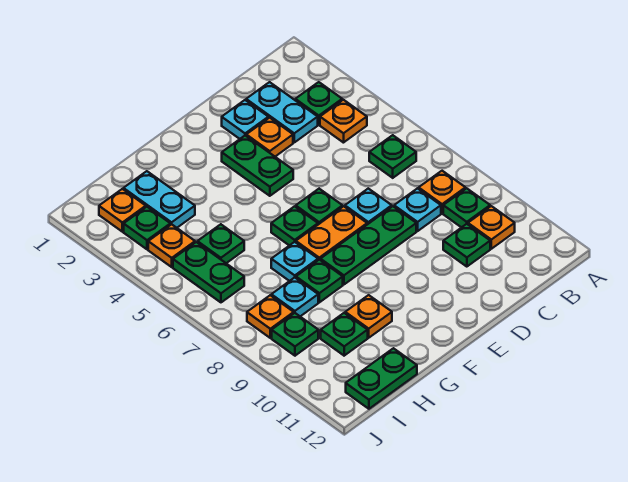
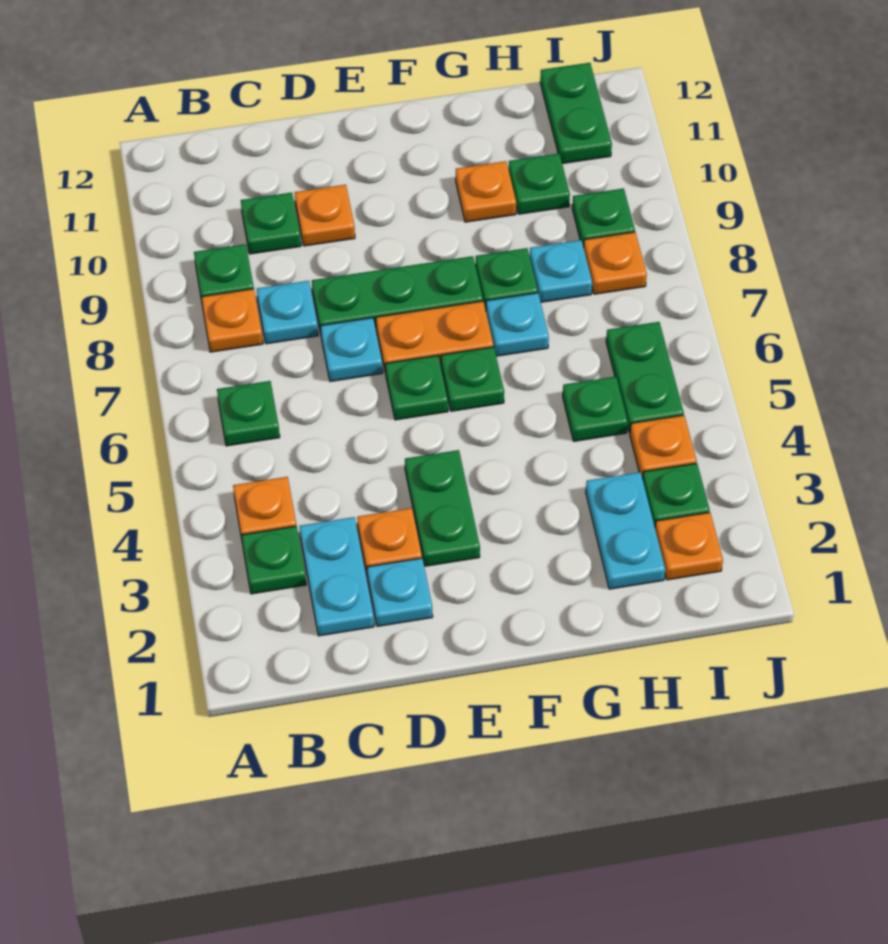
orange 1x1 plate [468,206,515,249] -> orange 1x1 plate moved to [295,185,355,246]
green 1x2 plate [346,348,417,409] -> green 1x2 plate turned to [540,63,612,164]

